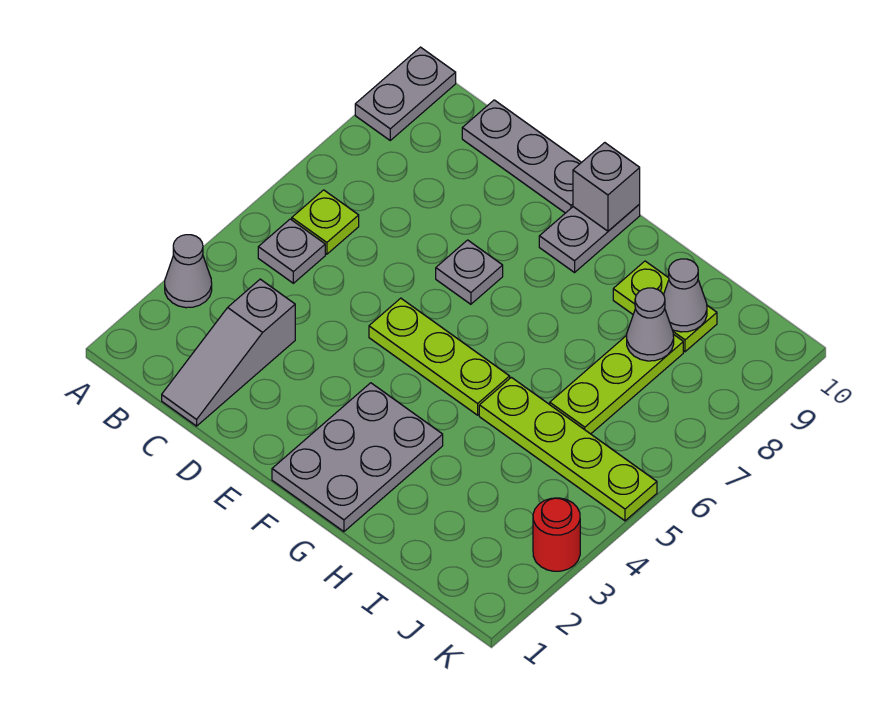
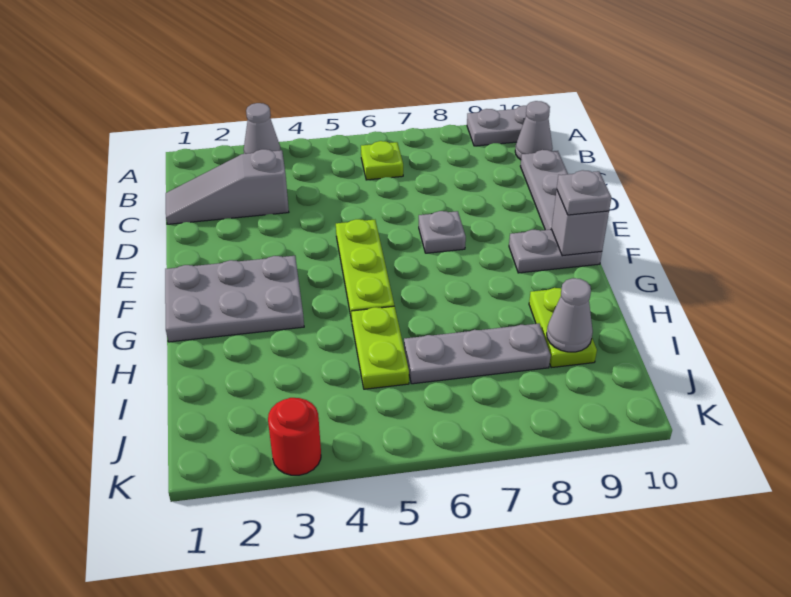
grey 1x1 plate [258,219,325,283] -> grey 1x1 plate moved to [557,170,611,215]
lime 1x4 plate [479,377,657,521] -> lime 1x2 plate [351,306,409,389]
lime 1x3 plate [550,334,683,434] -> grey 1x3 plate [404,324,551,384]
grey 1x1 cone [627,288,674,361] -> grey 1x1 cone moved to [515,101,552,160]

